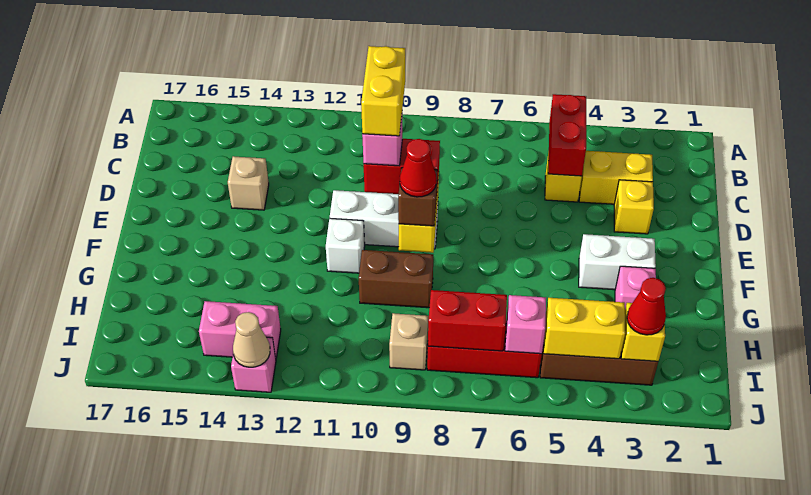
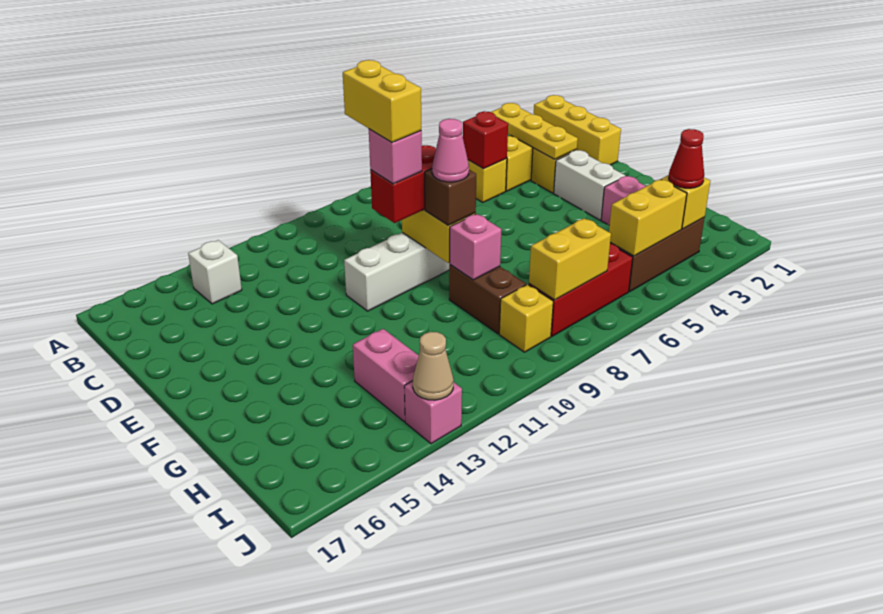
none -> yellow 1x3 brick [534,95,621,165]
none -> yellow 1x3 plate [492,103,578,159]
red 1x2 brick [548,94,586,176] -> red 1x1 brick [463,111,508,169]
tan 1x1 brick [228,156,269,210] -> none
white 1x2 brick [579,234,656,290] -> white 1x2 brick turned to [554,150,625,220]
red 1x1 cone [400,139,436,197] -> pink 1x1 cone [432,119,469,182]
white 1x1 brick [326,218,365,273] -> white 1x1 brick moved to [188,240,242,304]
brown 1x2 brick [359,250,433,308] -> brown 1x2 brick turned to [449,265,526,334]
pink 1x1 brick [505,295,546,354] -> pink 1x1 brick moved to [450,214,501,280]
red 1x2 brick [428,290,507,351] -> yellow 1x2 brick [529,218,611,300]
tan 1x1 brick [389,313,428,370] -> yellow 1x1 brick [499,285,553,352]
pink 1x2 brick [199,301,281,359] -> pink 1x2 brick turned to [353,329,419,422]

